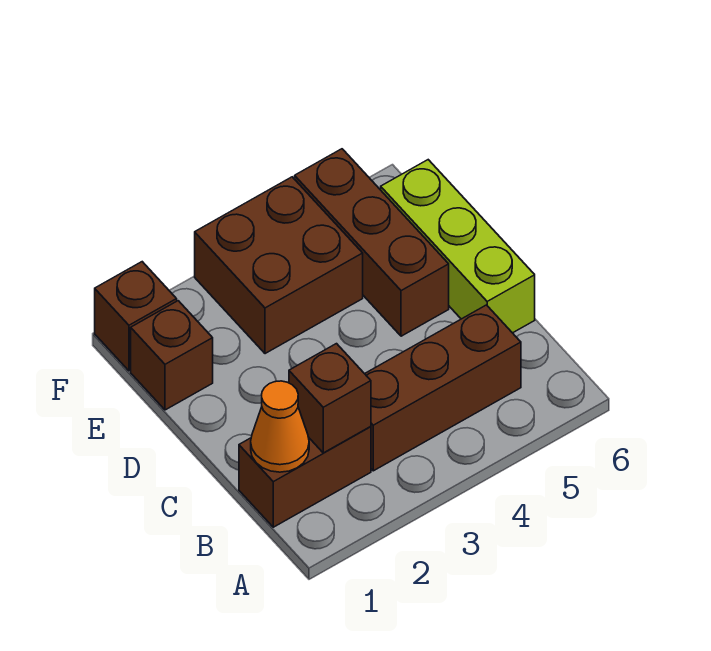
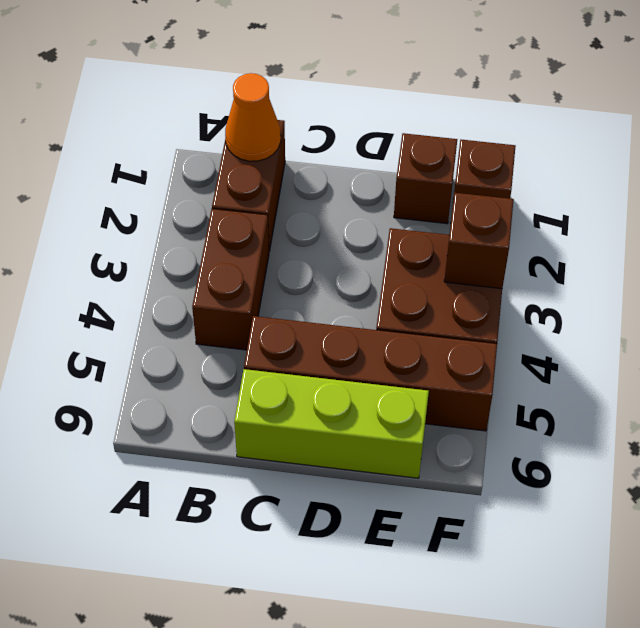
brown 1x1 brick [289,344,371,453] -> brown 1x1 brick moved to [444,193,514,289]
brown 1x3 brick [365,305,521,471] -> brown 1x2 brick [192,209,269,350]
brown 1x3 brick [295,149,449,336] -> brown 1x4 brick [244,316,497,431]

